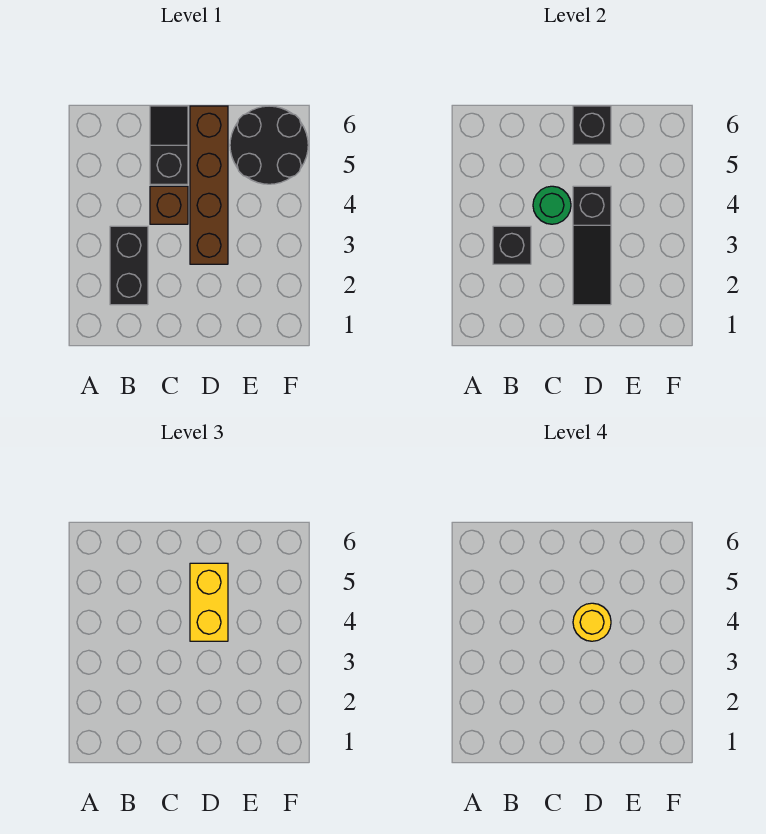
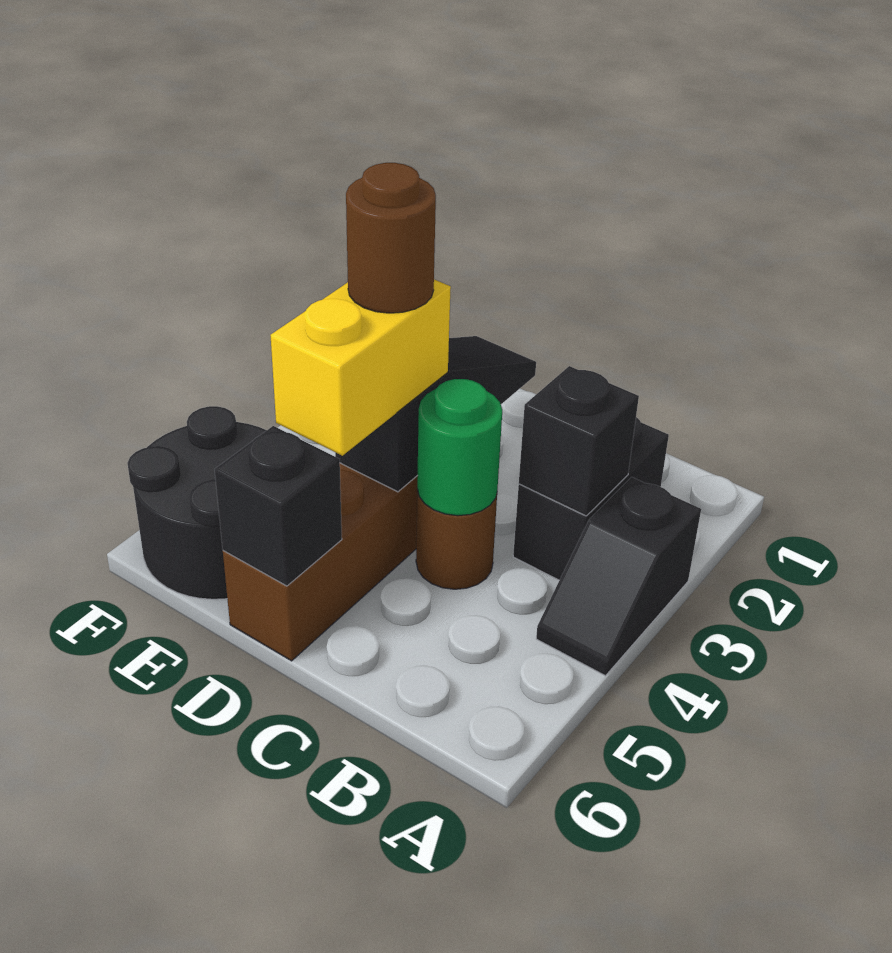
brown 1x1 brick [150,186,188,224] -> brown 1x1 round brick [416,490,497,589]
black 1x2 slope [150,106,188,184] -> black 1x2 slope moved to [536,477,701,676]
yellow 1x1 round brick [573,603,611,641] -> brown 1x1 round brick [346,163,436,313]

